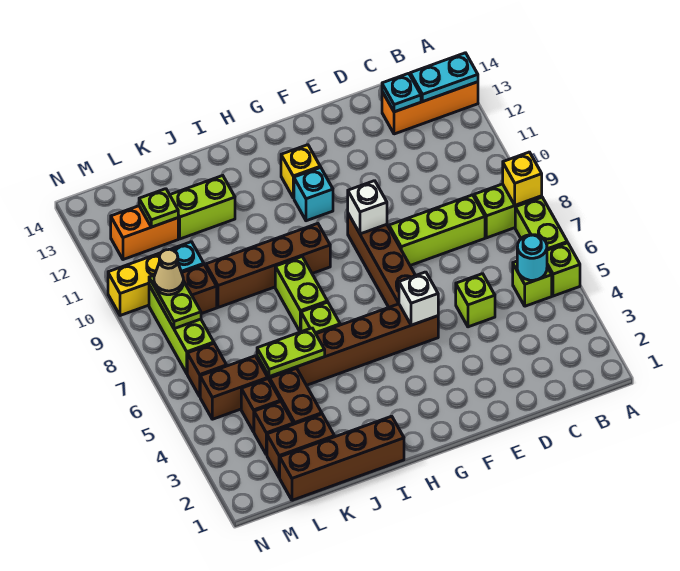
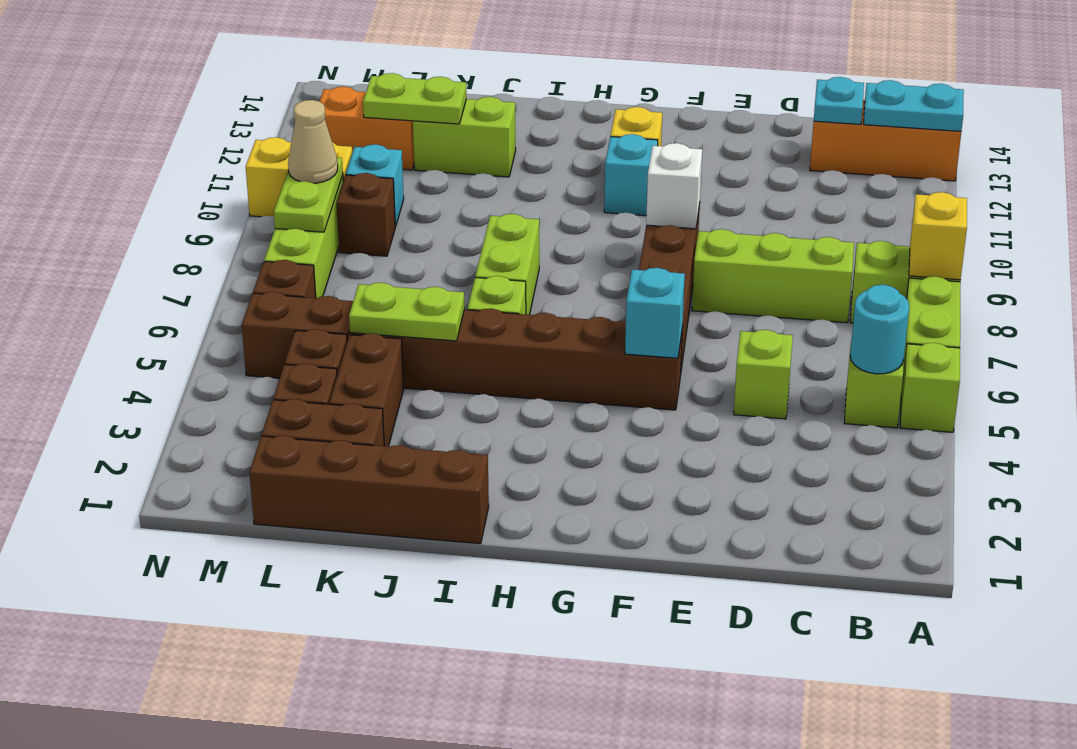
white 1x1 brick [399,272,438,325] -> cyan 1x1 brick [625,268,685,358]
brown 1x4 brick [206,224,330,307] -> none
lime 1x1 plate [139,189,178,227] -> lime 1x2 plate [363,73,467,124]

